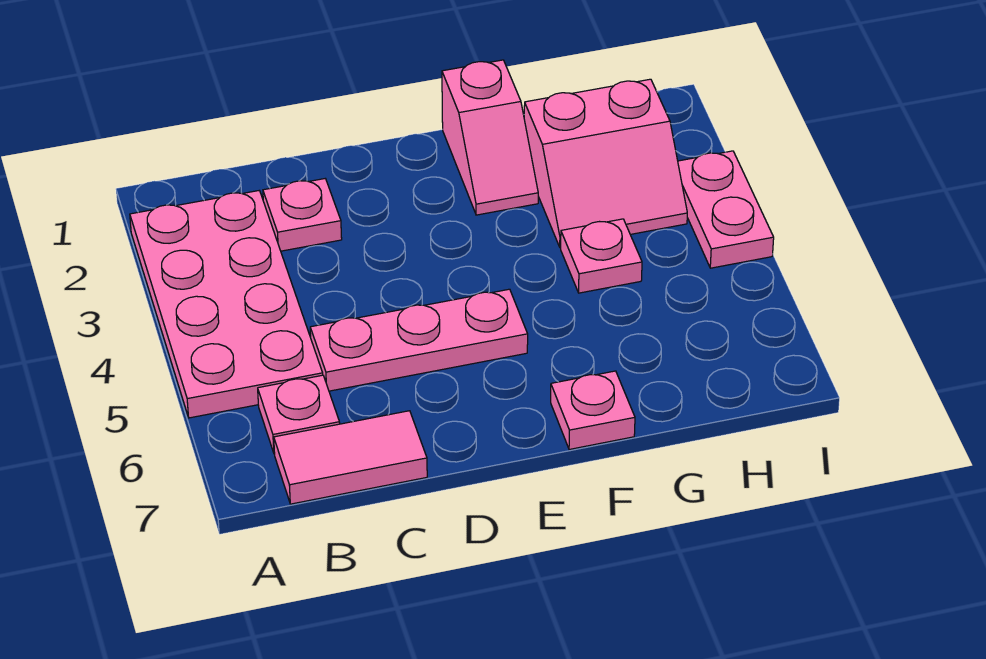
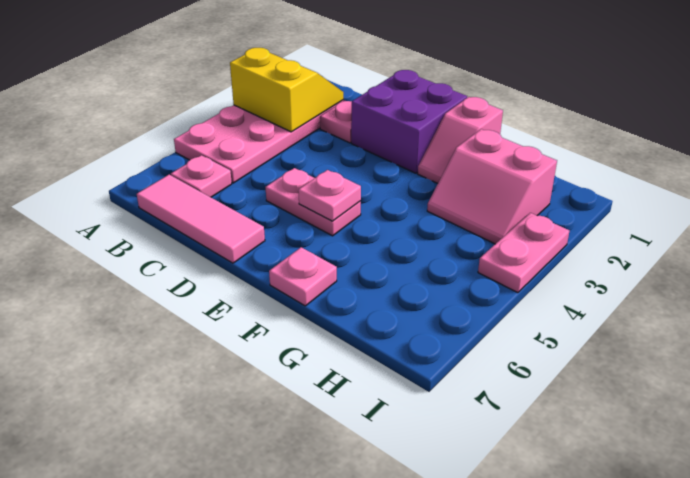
none -> yellow 2x2 slope [230,48,343,132]
pink 1x2 tile [274,411,427,504] -> pink 1x3 tile [137,175,265,263]
pink 1x3 plate [310,289,528,391] -> pink 1x2 plate [266,168,361,236]
none -> purple 2x2 brick [351,70,467,173]
pink 1x1 plate [561,219,642,293] -> pink 1x1 plate moved to [298,170,361,221]

